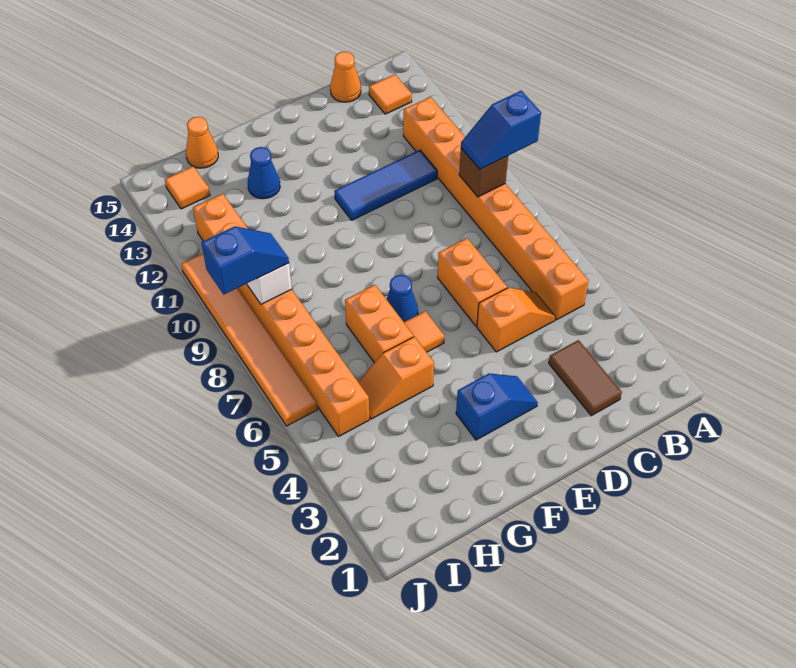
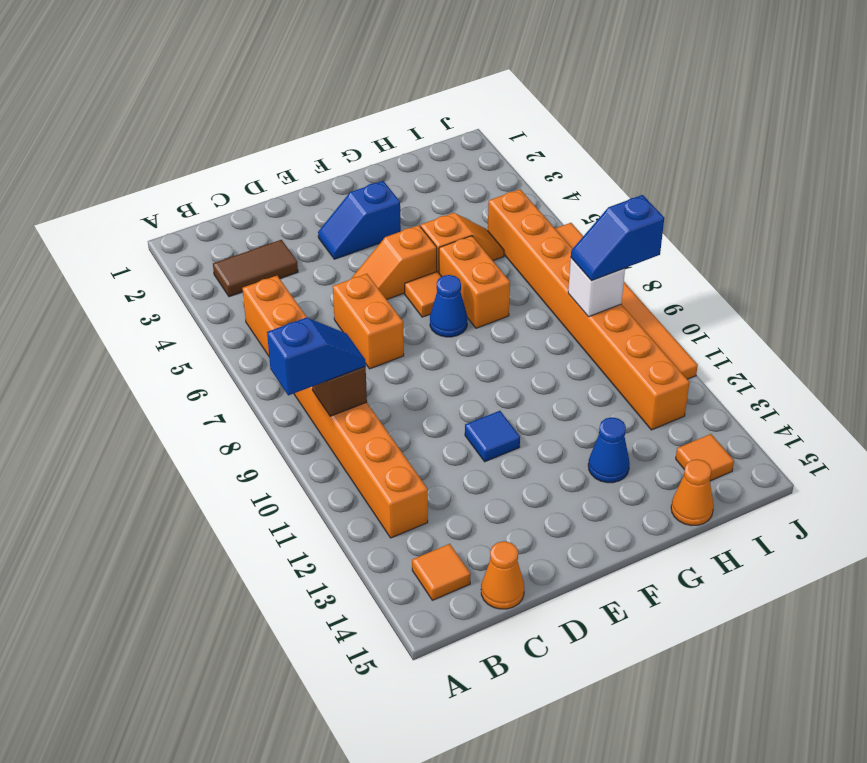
brown 1x2 tile [549,340,622,416] -> brown 1x2 tile turned to [213,240,298,297]
orange 1x2 slope [477,287,555,352] -> orange 1x2 slope moved to [352,225,437,299]
blue 1x3 tile [334,150,437,220] -> blue 1x1 tile [465,411,520,462]

